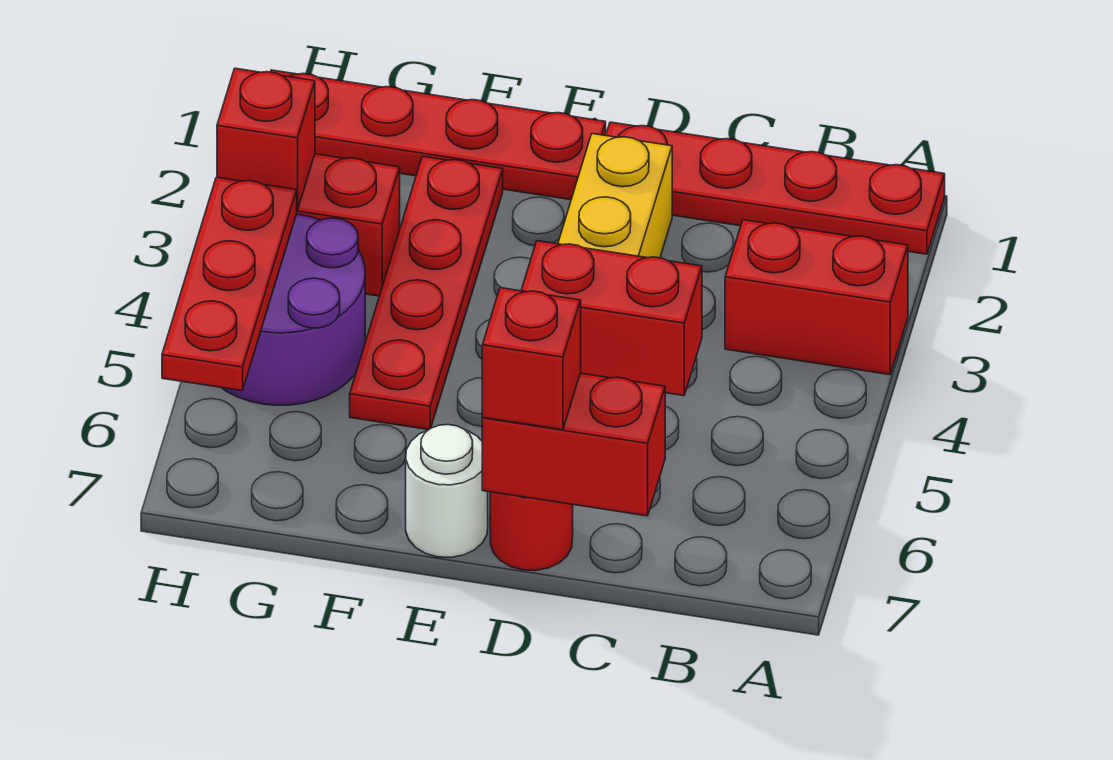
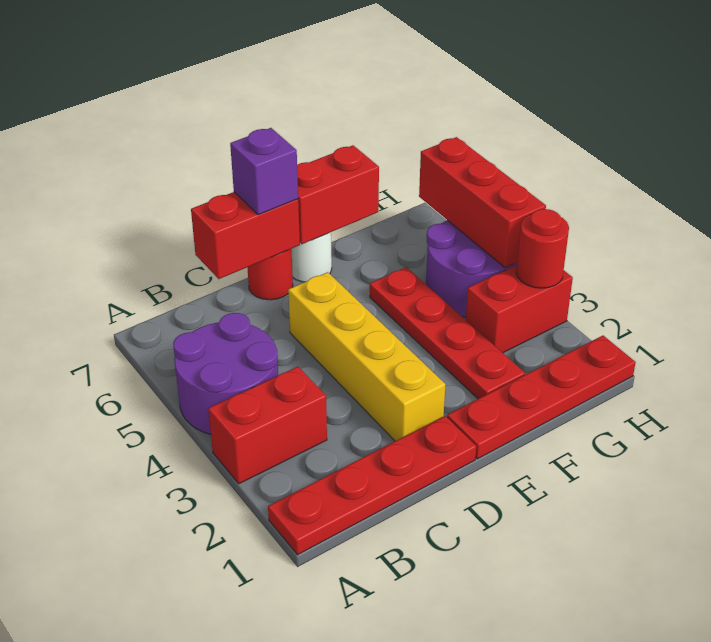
none -> purple 2x2 round brick [173,313,278,434]
red 1x2 brick [521,241,702,396] -> red 1x2 brick moved to [297,145,379,244]
red 1x1 brick [482,288,581,430] -> purple 1x1 brick [230,128,298,215]
red 1x1 brick [217,68,315,210] -> red 1x1 round brick [516,209,569,288]
red 1x3 plate [162,177,297,391] -> red 1x3 brick [419,137,546,268]

